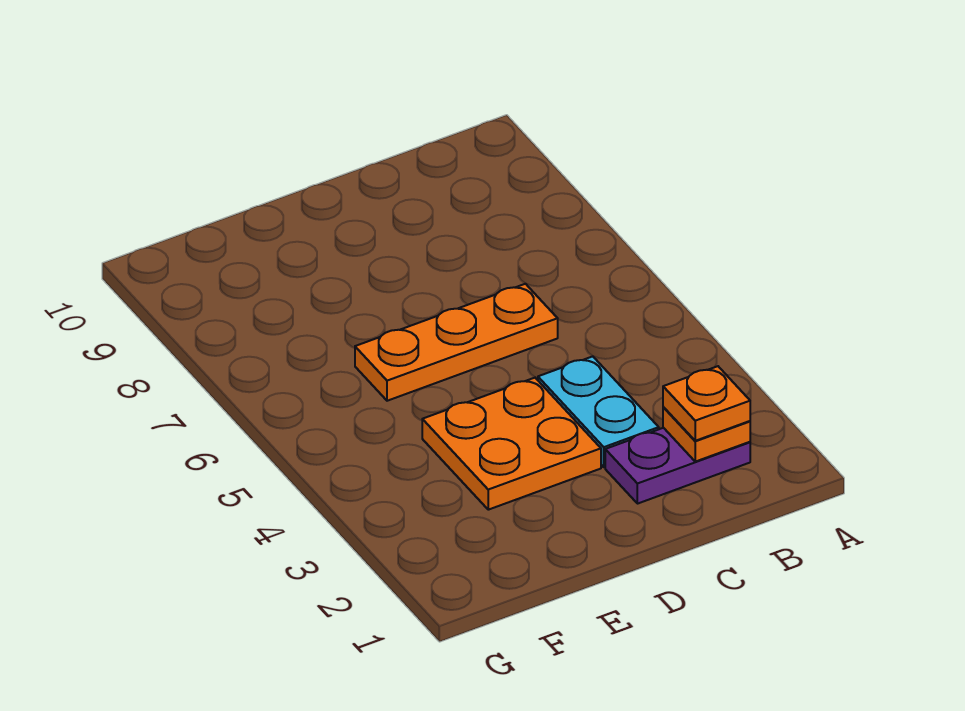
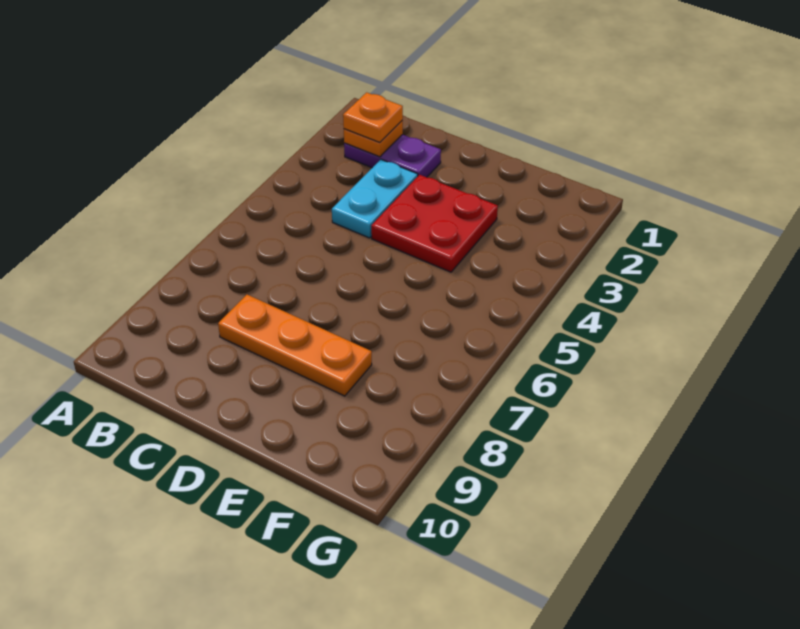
orange 1x3 plate [355,284,558,401] -> orange 1x3 plate moved to [218,295,372,396]
orange 2x2 plate [422,378,601,510] -> red 2x2 plate [371,175,498,272]

